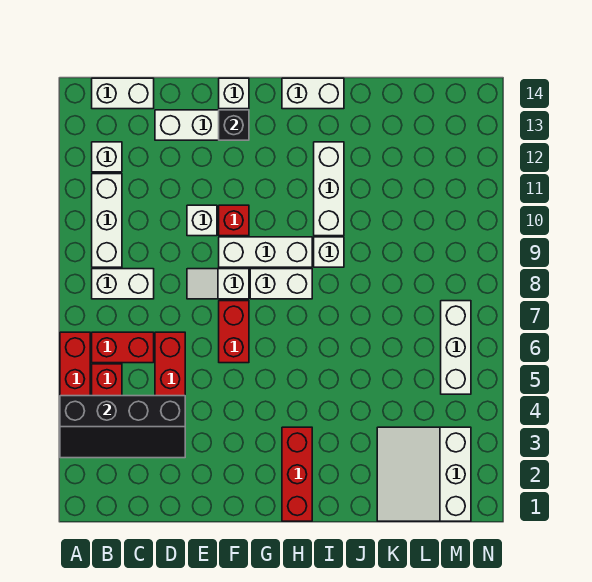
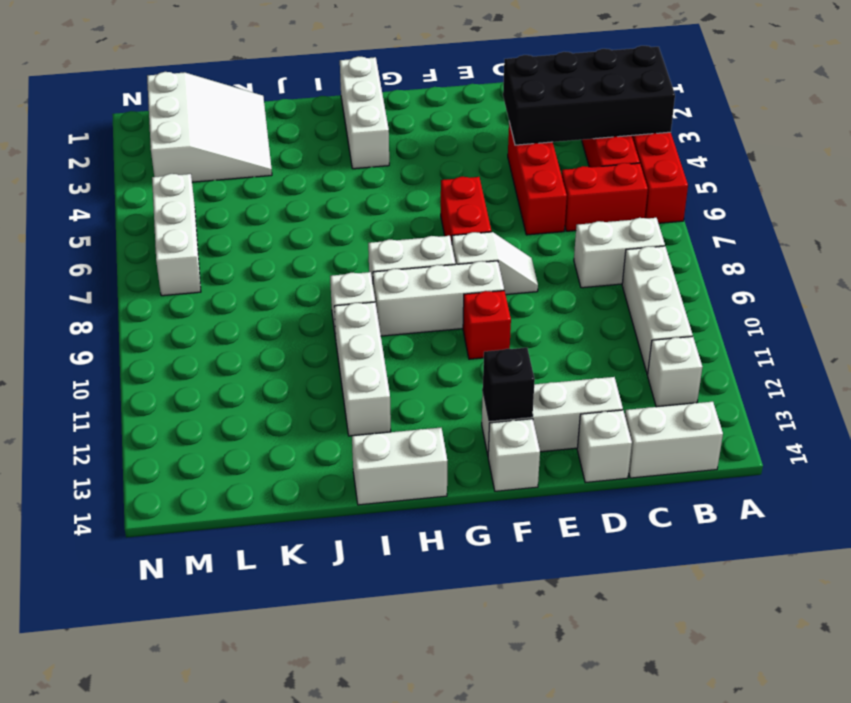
black 2x4 slope [60,396,185,458] -> black 2x4 brick [503,46,675,145]
white 1x1 brick [187,205,217,236] -> white 1x1 brick moved to [577,410,632,483]
red 1x3 brick [282,427,312,521] -> white 1x3 brick [340,56,389,169]

